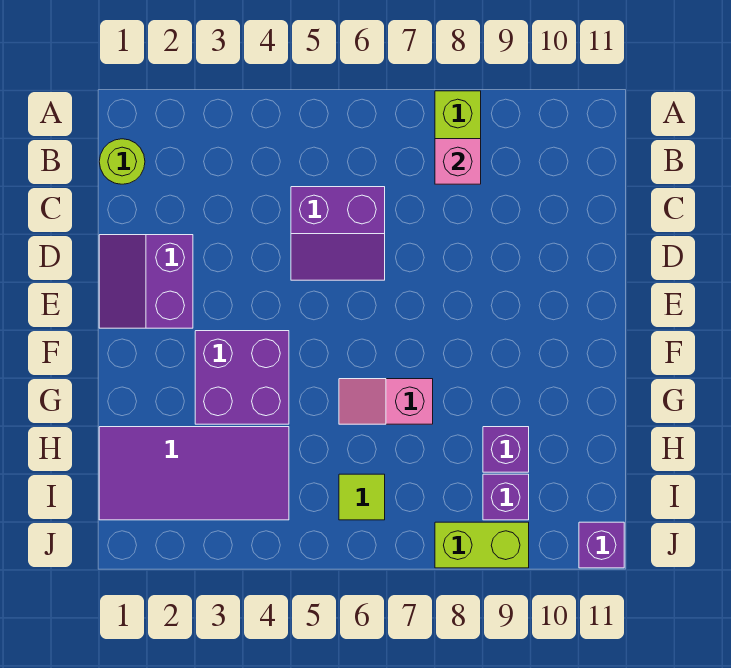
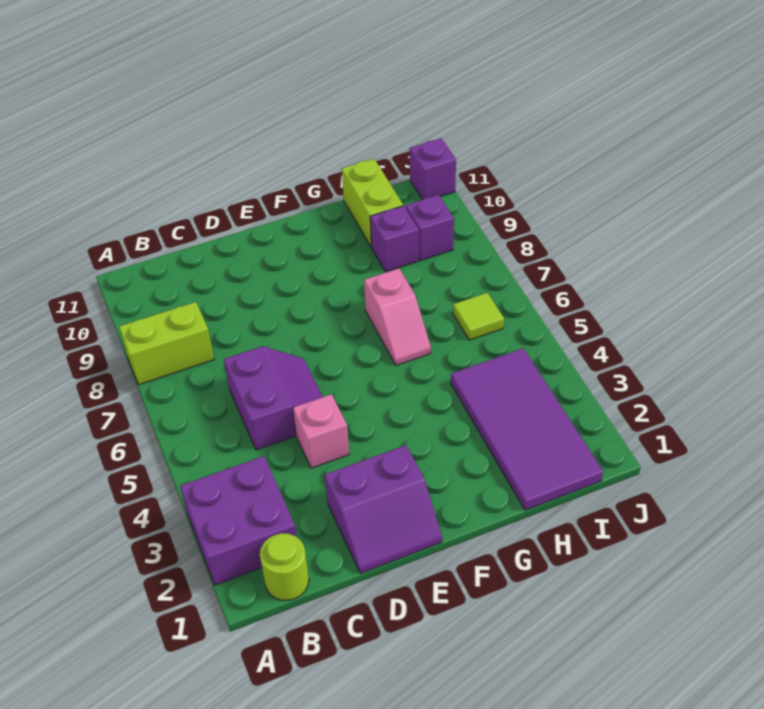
pink 1x1 brick [435,139,481,184] -> pink 1x1 brick moved to [293,394,349,468]
purple 2x2 brick [195,331,289,424] -> purple 2x2 brick moved to [180,456,297,585]
lime 1x2 brick [435,522,529,568] -> lime 1x2 brick moved to [342,159,403,246]

